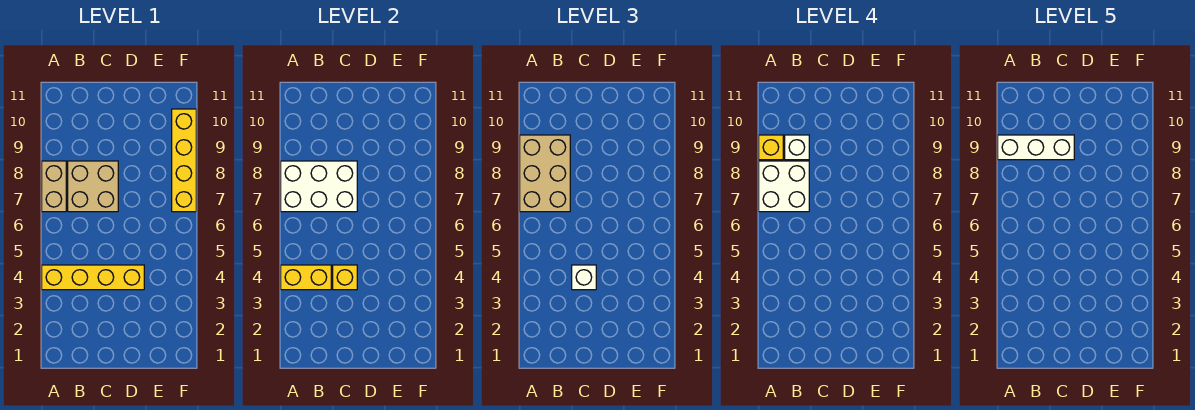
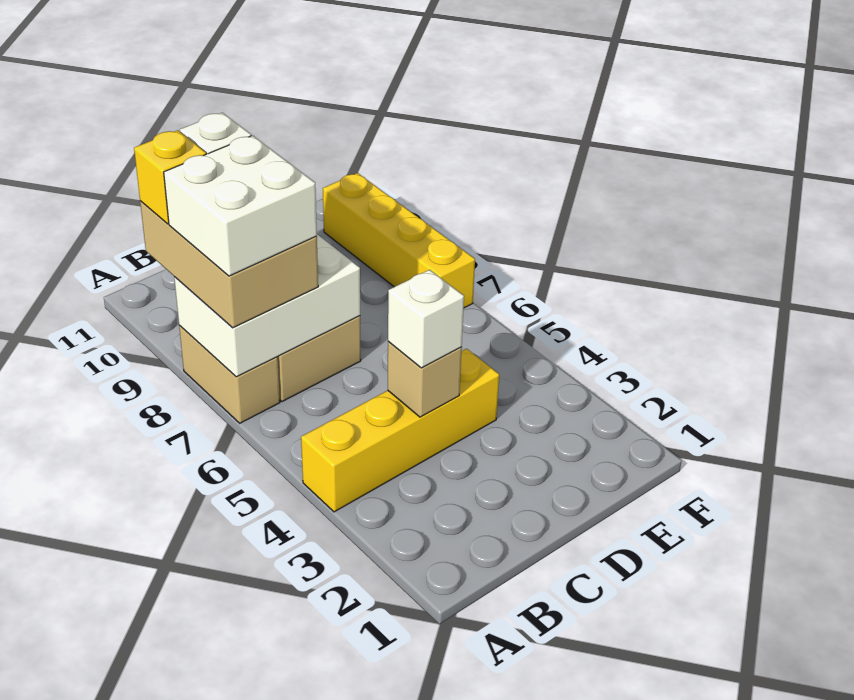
yellow 1x2 brick [281,265,331,290] -> none
white 1x3 brick [998,135,1074,160] -> none
yellow 1x1 brick [333,265,357,290] -> tan 1x1 brick [388,342,462,417]

